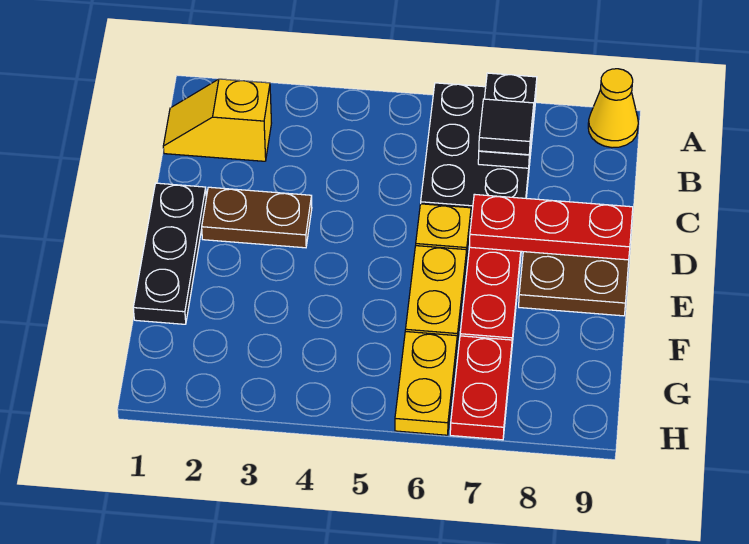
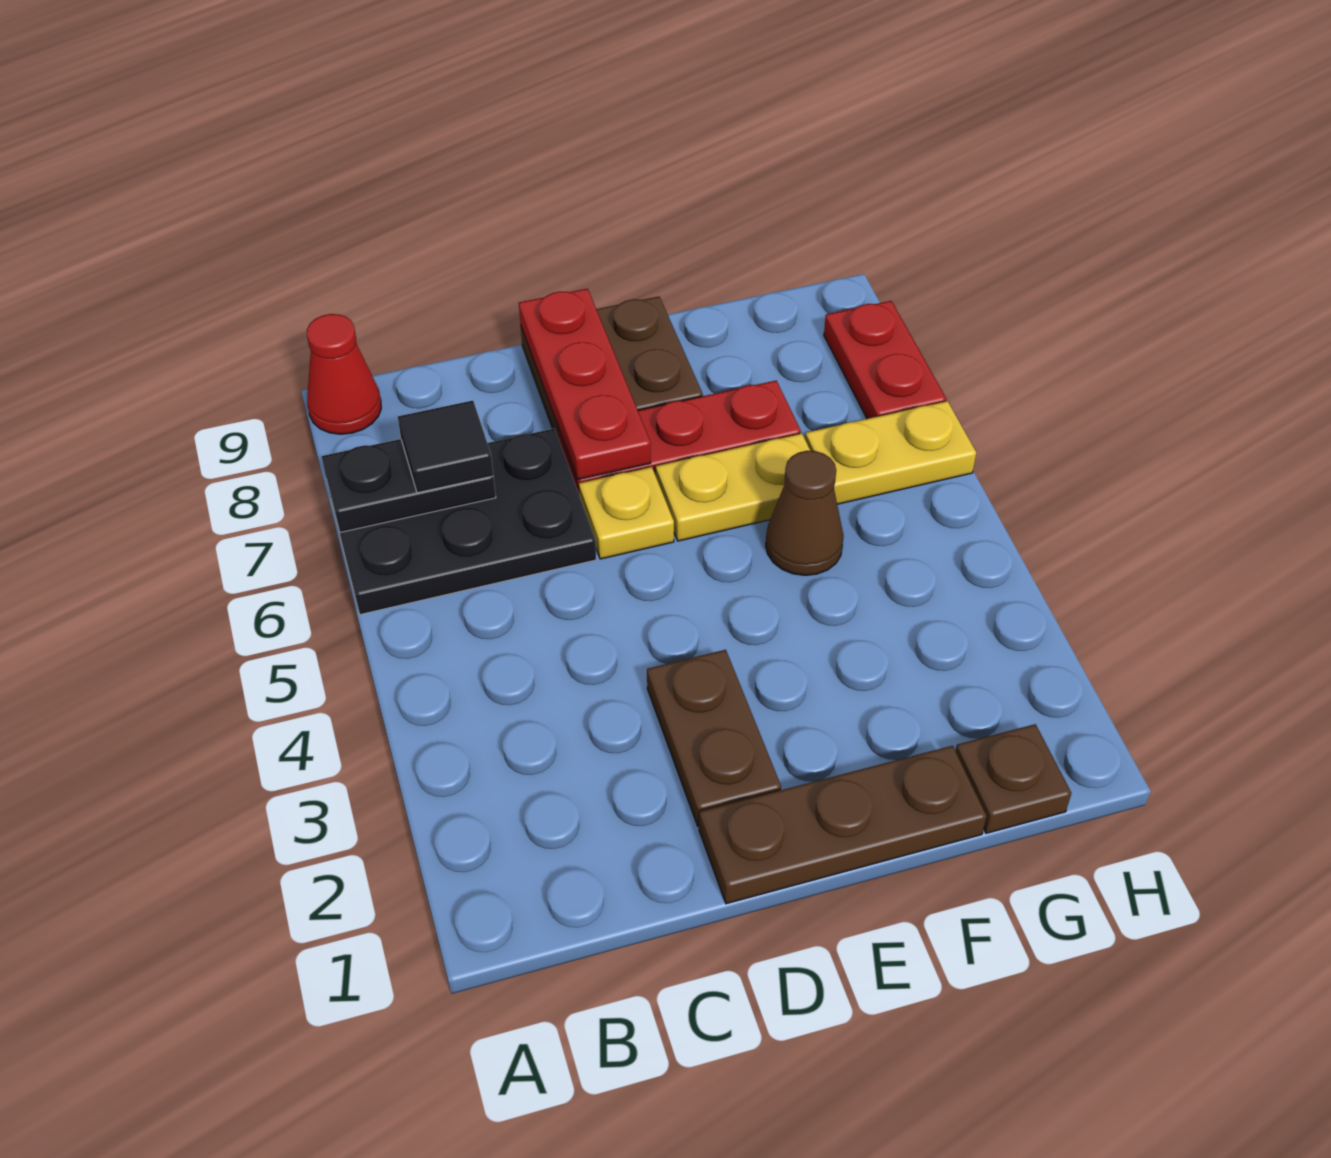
yellow 1x1 cone [588,69,638,148] -> red 1x1 cone [307,314,381,434]
yellow 1x2 slope [163,79,271,161] -> none
black 1x3 plate [133,183,206,324] -> brown 1x3 plate [699,746,987,904]
none -> brown 1x1 cone [766,451,844,575]
none -> brown 1x1 plate [955,724,1071,833]
red 1x2 plate [450,336,512,440] -> red 1x2 plate turned to [824,301,946,419]

